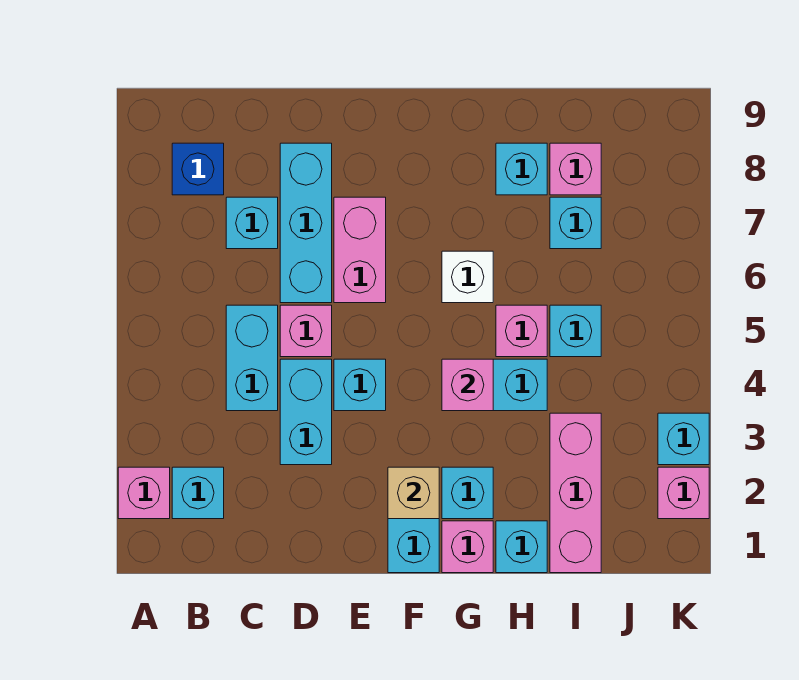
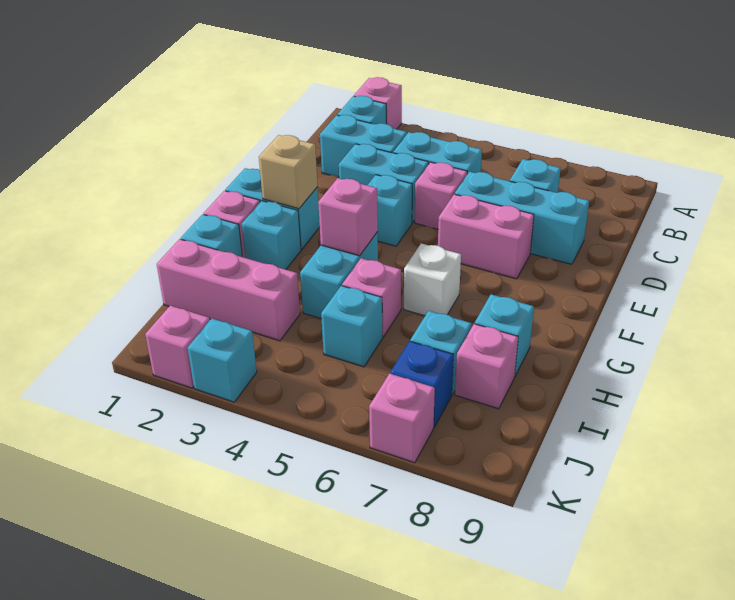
blue 1x1 brick [172,143,224,195] -> blue 1x1 brick moved to [390,341,454,427]
none -> cyan 1x2 brick [320,115,407,177]
none -> pink 1x1 brick [369,374,435,463]

